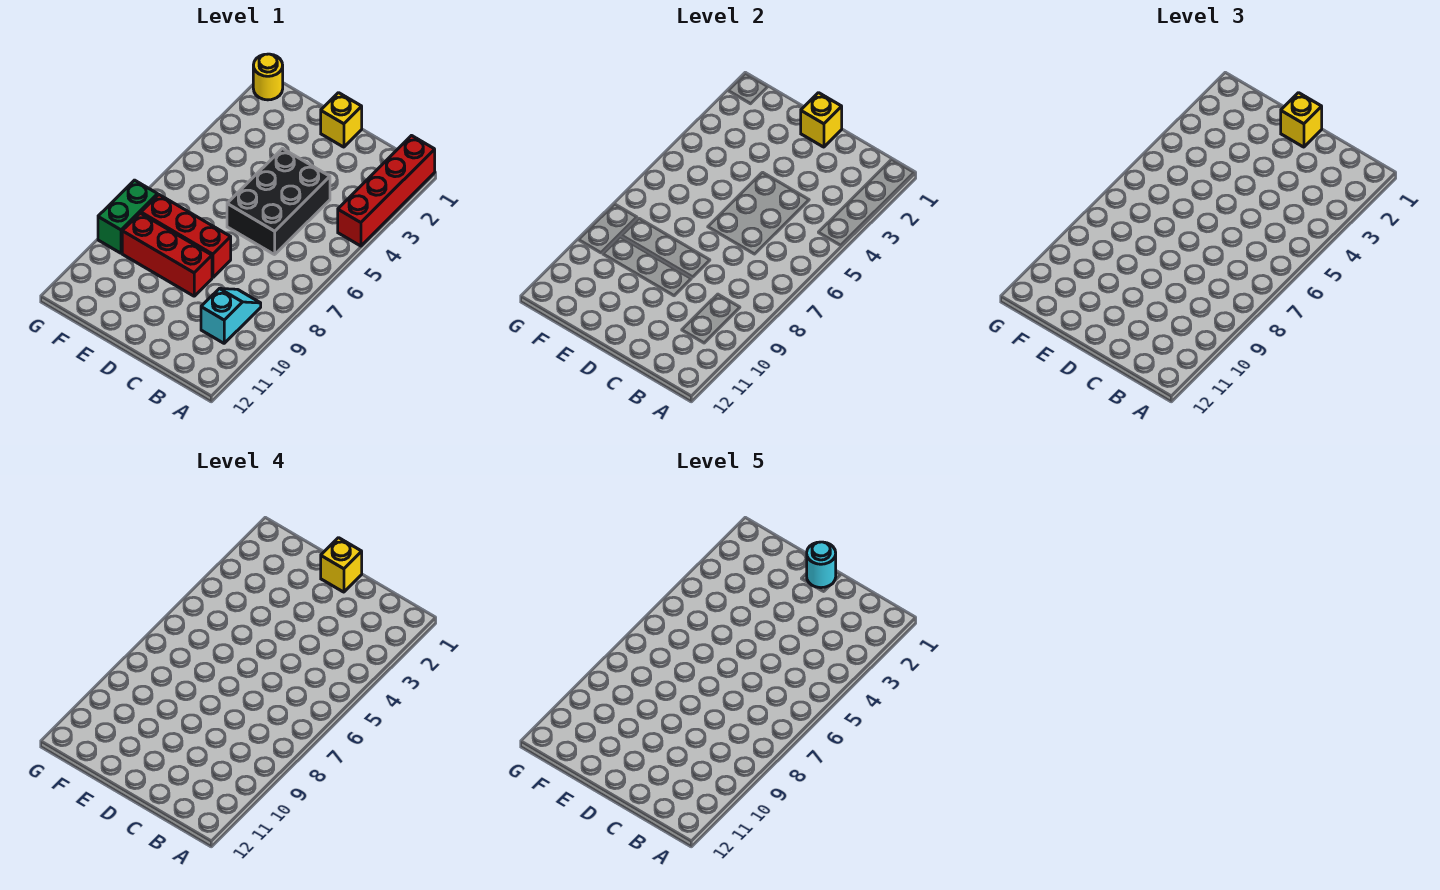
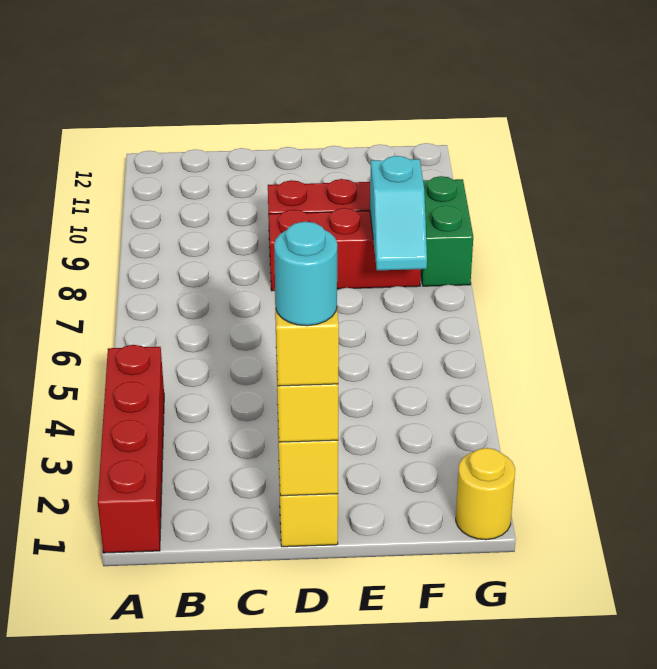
cyan 1x2 slope [201,288,261,343] -> cyan 1x2 slope moved to [370,156,427,270]
black 2x3 brick [227,149,330,255] -> none

